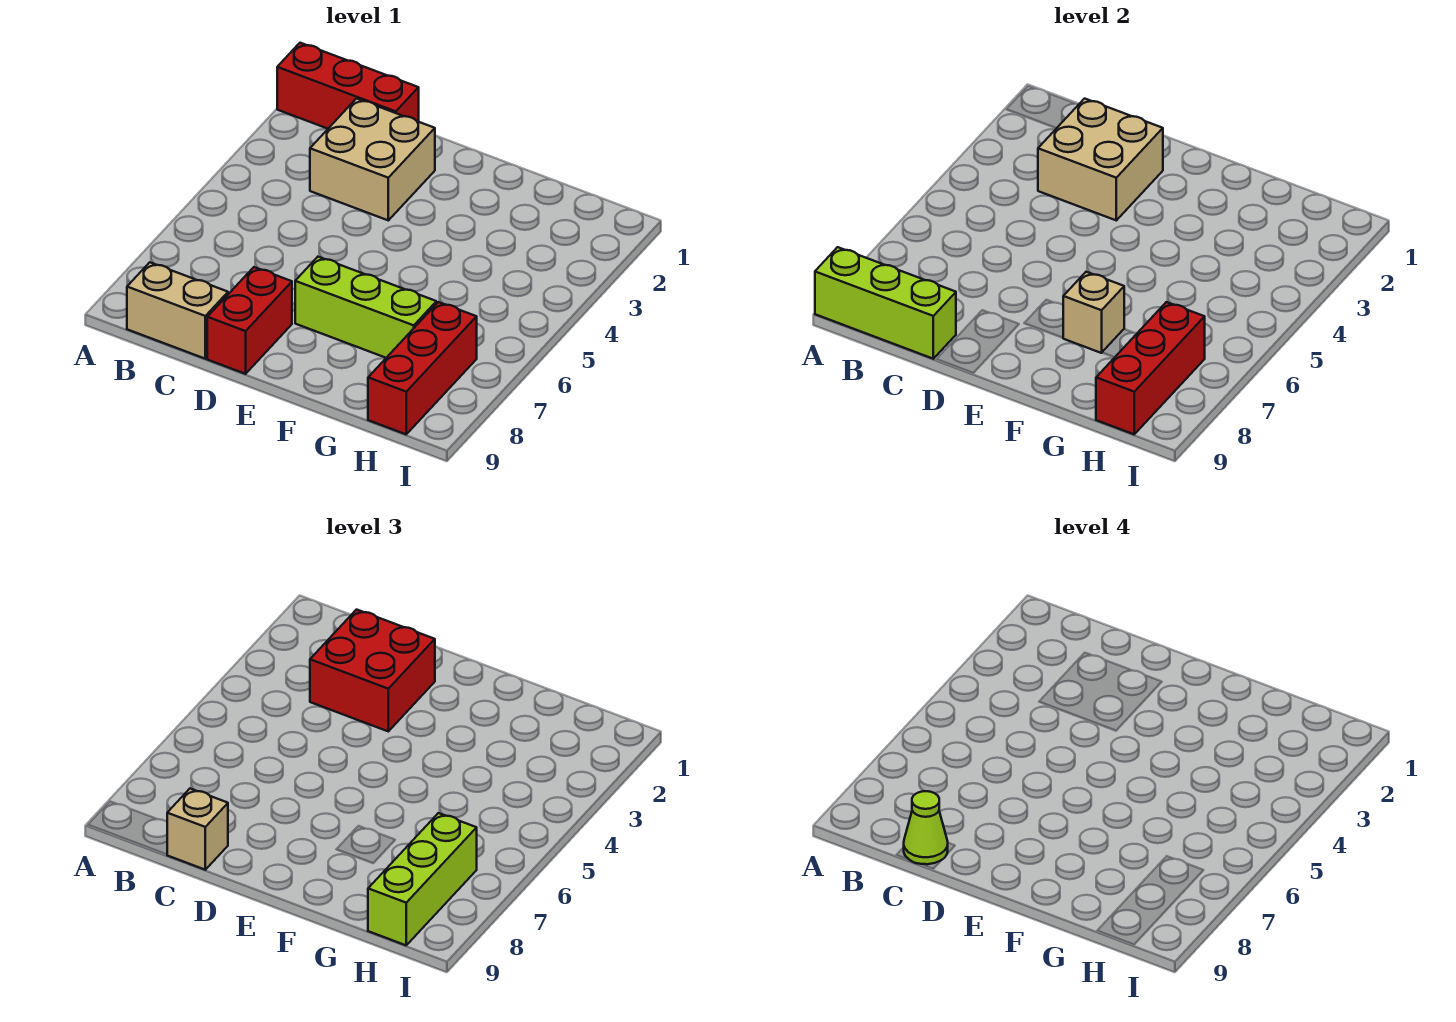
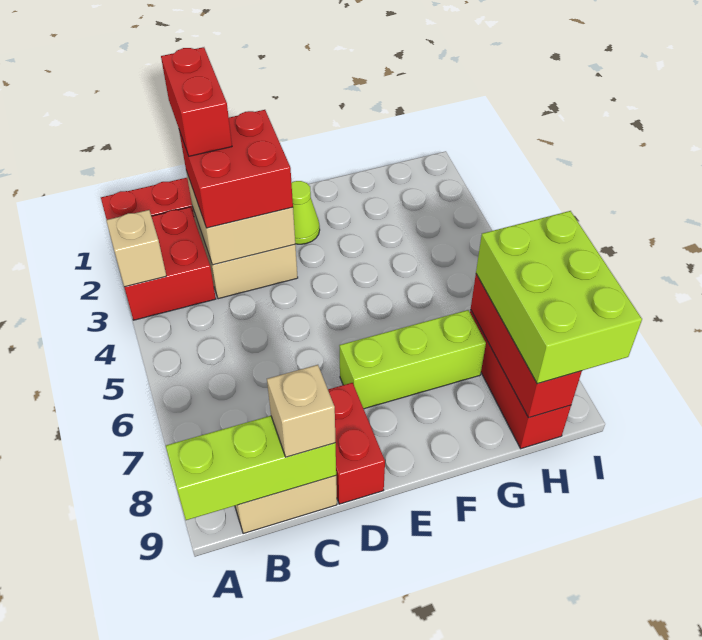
none -> red 2x2 brick [124,207,216,320]
none -> red 1x2 brick [161,47,232,156]
lime 1x1 cone [904,791,948,864] -> lime 1x1 cone moved to [292,181,320,244]
tan 1x1 brick [1063,272,1124,353] -> tan 1x1 brick moved to [106,210,166,287]
lime 1x3 brick [368,813,477,945] -> lime 2x3 brick [476,211,642,384]

